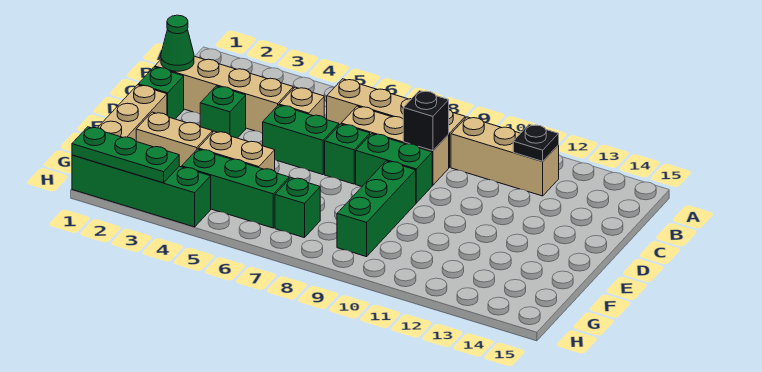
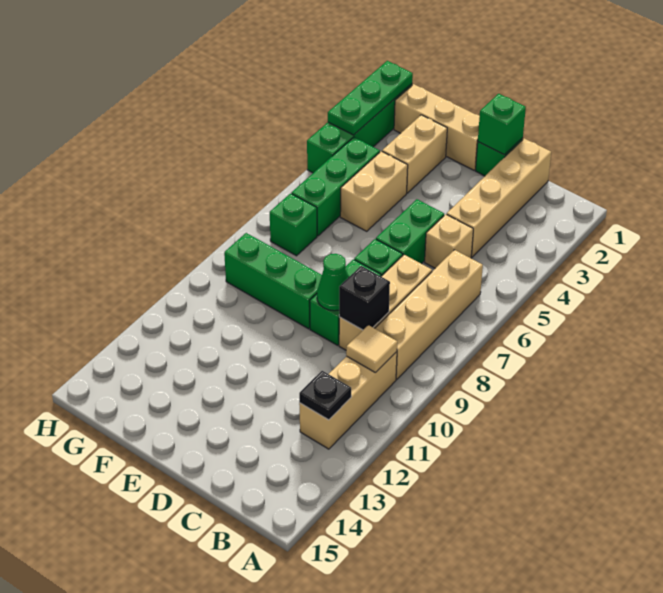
none -> tan 1x1 tile [346,325,397,373]
green 1x1 cone [161,15,194,71] -> green 1x1 cone moved to [317,254,348,311]
green 1x1 brick [200,86,246,138] -> green 1x1 brick moved to [478,94,526,155]

